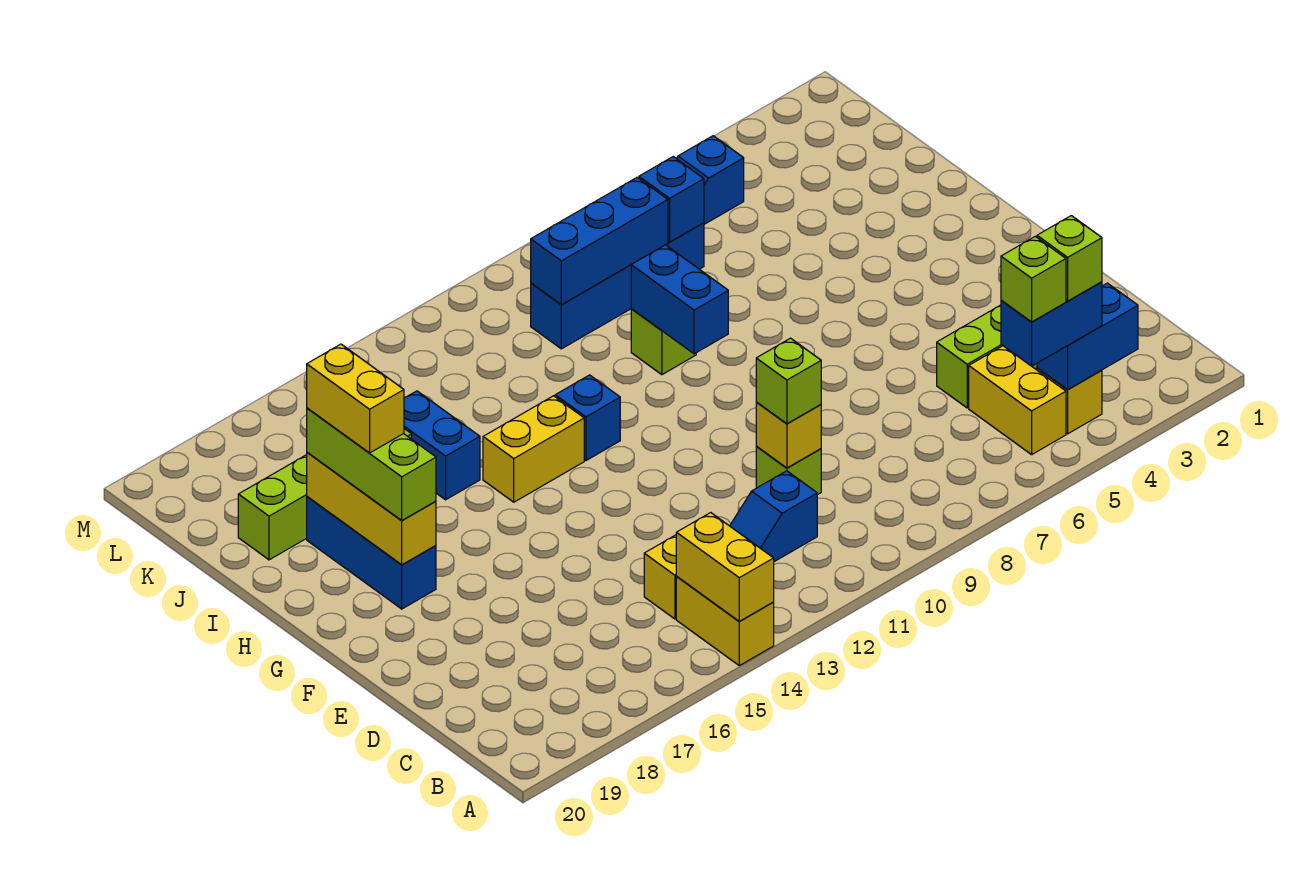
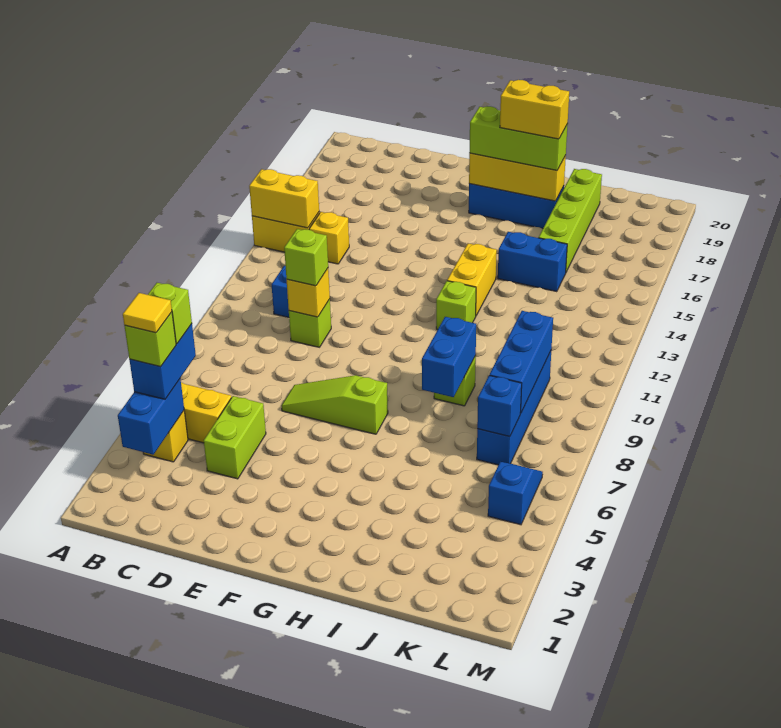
none -> yellow 1x1 tile [123,293,172,333]
none -> lime 1x3 slope [281,375,388,434]
blue 1x2 brick [631,245,728,354] -> blue 1x2 brick turned to [422,317,476,397]
blue 1x1 brick [555,375,620,460] -> lime 1x1 brick [436,281,476,330]

